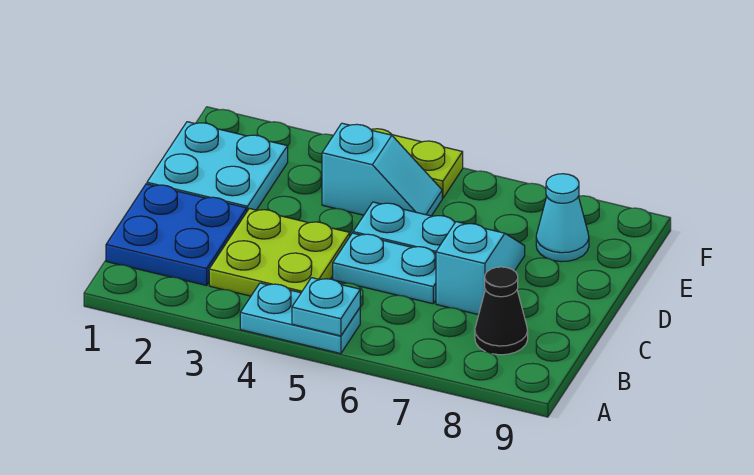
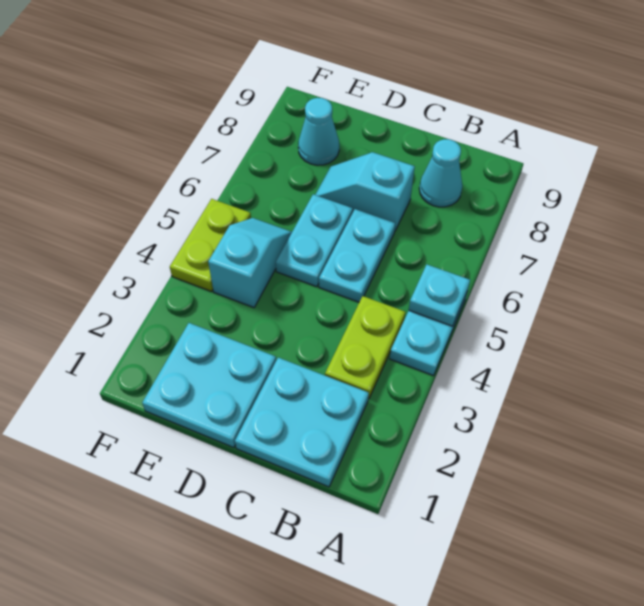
blue 2x2 plate [106,184,247,285] -> cyan 2x2 plate [235,358,369,487]
lime 2x2 plate [209,208,350,296] -> lime 1x2 plate [325,296,405,399]
black 1x1 cone [475,267,528,355] -> cyan 1x1 cone [419,139,462,207]

